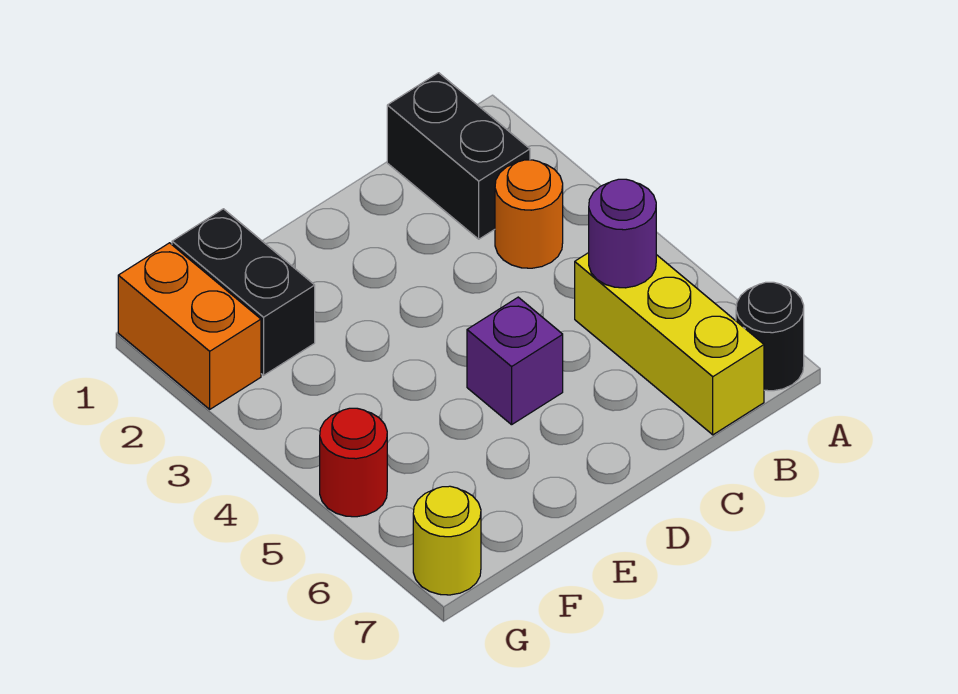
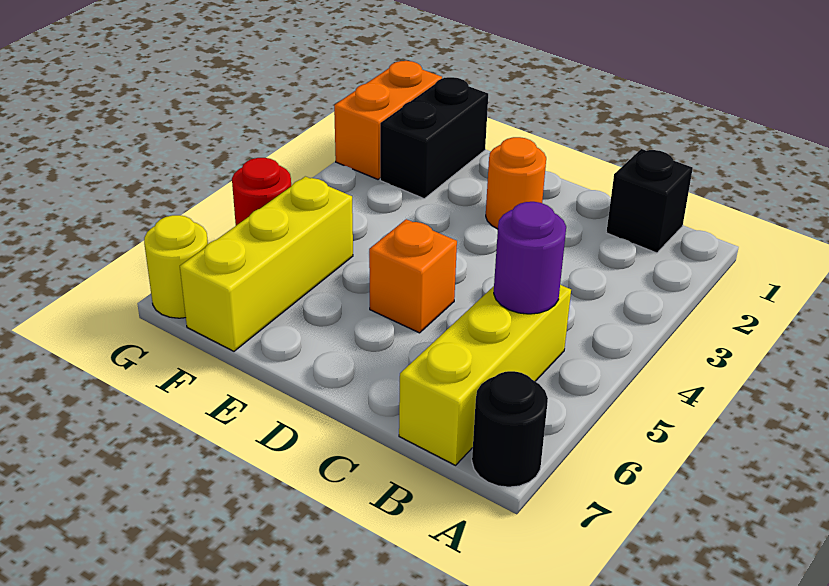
black 1x2 brick [387,73,530,239] -> black 1x1 brick [606,149,693,253]
orange 1x1 round brick [495,160,563,268] -> orange 1x1 round brick moved to [486,137,546,229]
purple 1x1 brick [467,297,563,425] -> orange 1x1 brick [369,219,457,333]
none -> yellow 1x3 brick [180,176,353,351]

